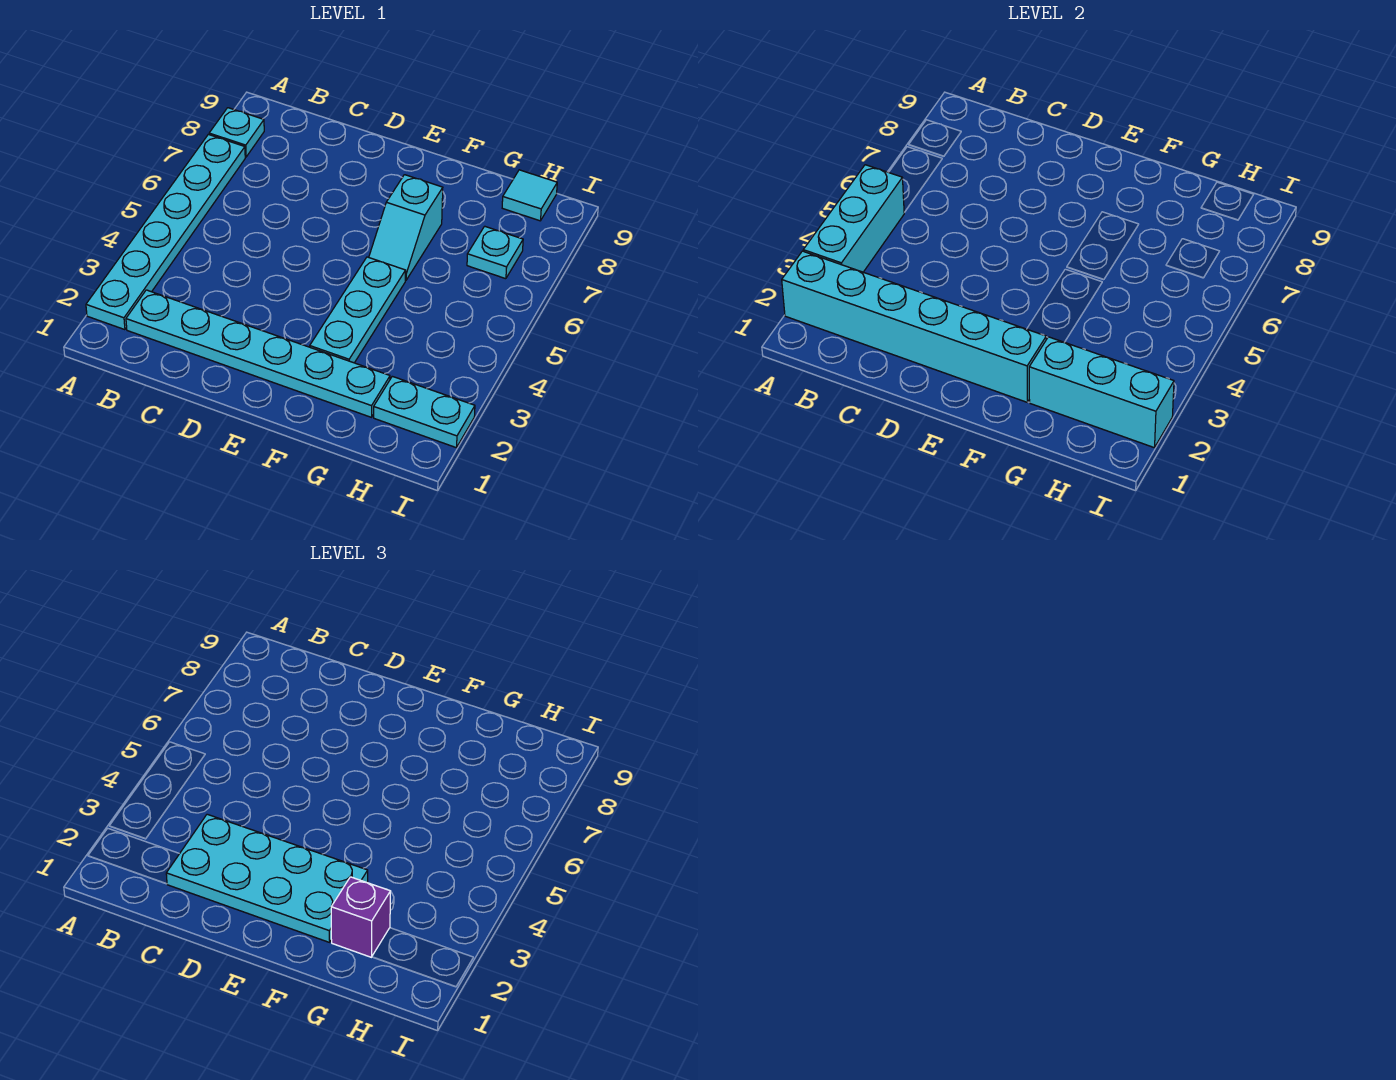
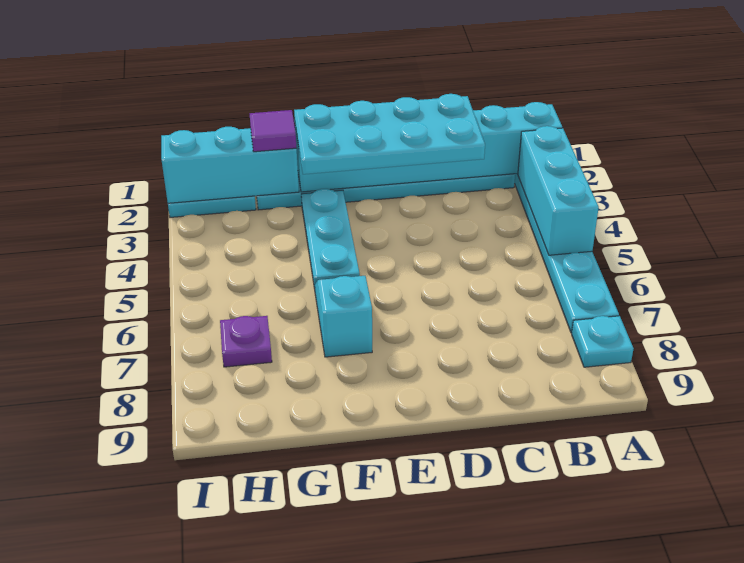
purple 1x1 brick [331,877,390,957] -> purple 1x1 tile [250,110,296,152]
cyan 1x1 plate [467,226,523,279] -> purple 1x1 plate [220,316,272,367]
cyan 1x1 tile [502,170,557,221] -> none

